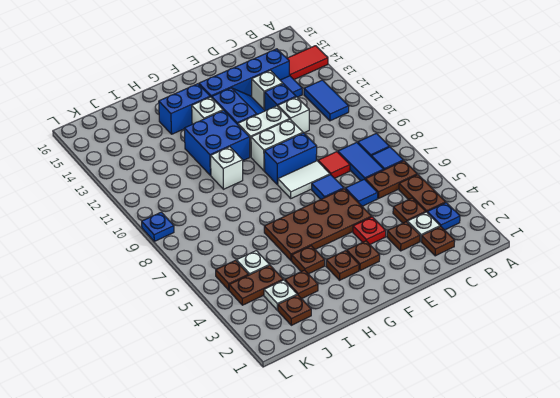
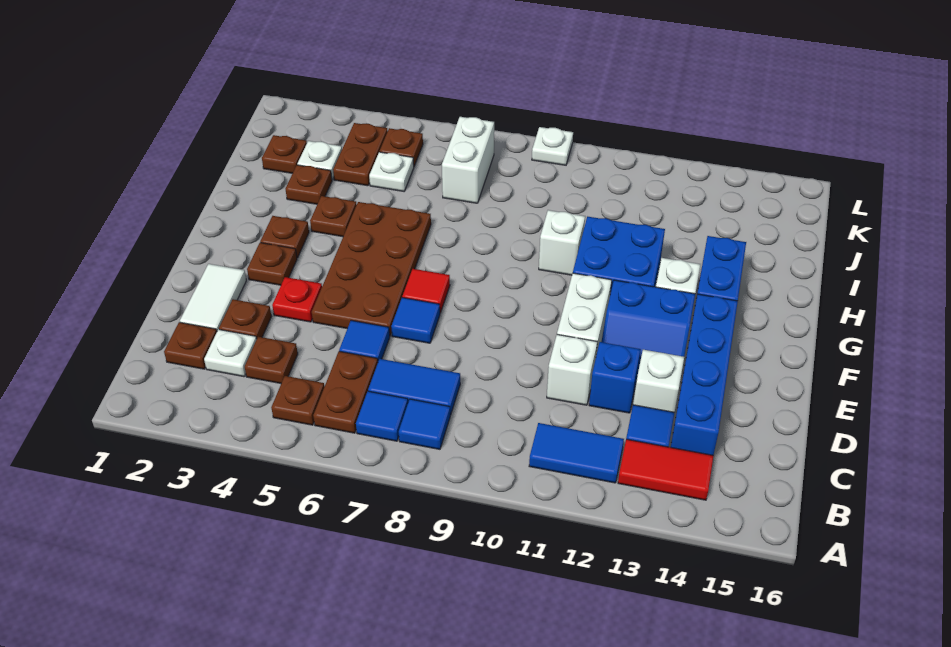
red 1x2 tile [287,46,328,79] -> red 1x2 tile turned to [618,439,714,500]
blue 1x1 plate [427,203,460,230] -> none
brown 1x2 plate [399,175,446,212] -> brown 1x1 plate [271,376,324,425]
red 1x1 tile [318,152,350,178] -> red 1x1 tile moved to [402,269,450,313]
white 1x2 tile [278,161,330,198] -> white 1x2 tile moved to [180,264,246,331]
blue 1x2 brick [264,133,317,185] -> none
white 1x2 brick [251,119,303,171] -> white 1x2 brick moved to [442,117,494,203]
blue 1x1 plate [142,212,174,241] -> white 1x1 plate [532,127,573,165]

